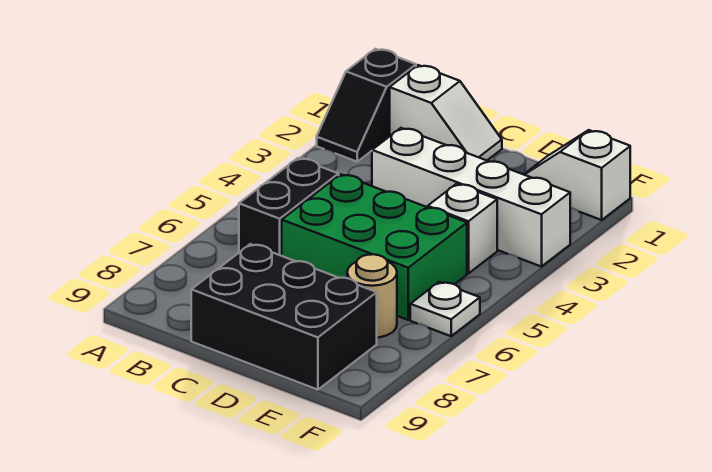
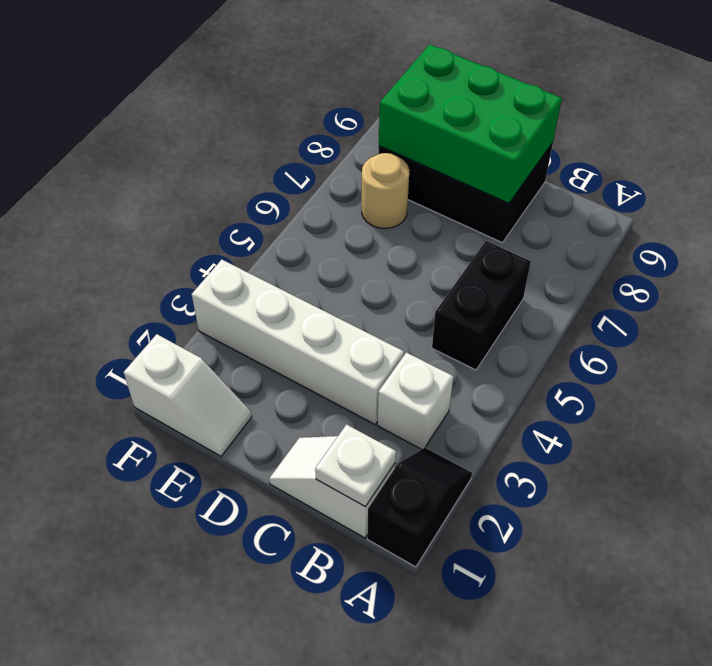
green 2x3 brick [282,174,467,320] -> green 2x3 brick moved to [379,44,562,203]
white 1x1 brick [428,184,497,274] -> white 1x1 brick moved to [378,353,453,449]
white 1x1 plate [410,282,480,336] -> white 1x1 plate moved to [315,425,396,507]

